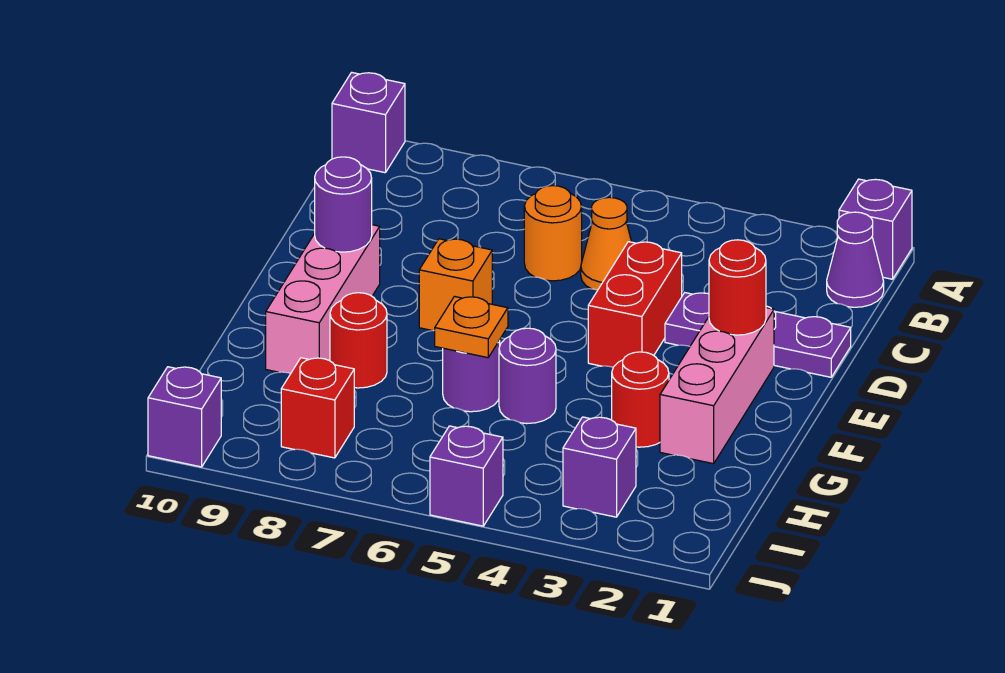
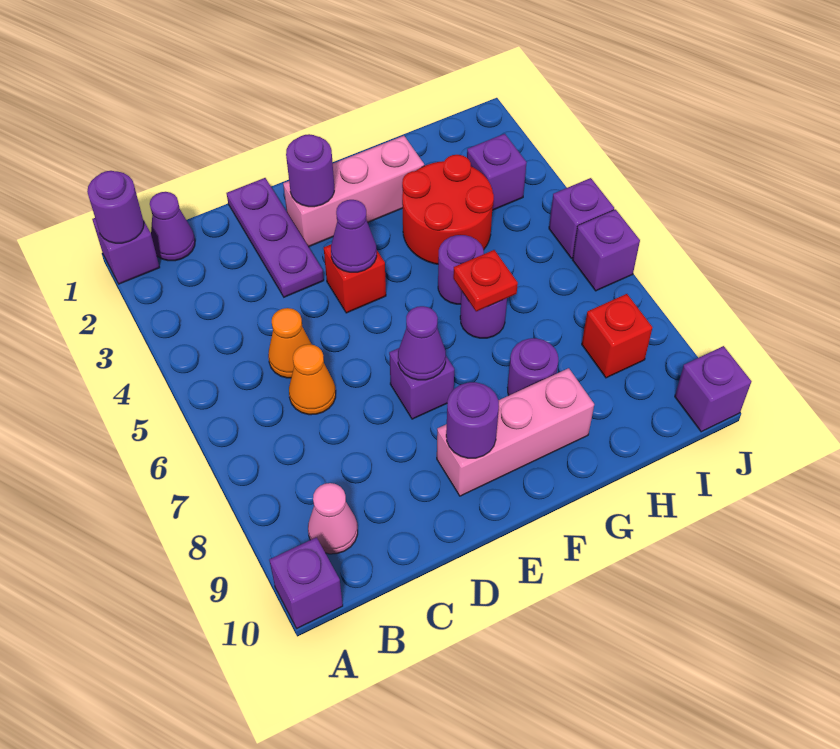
none -> purple 1x1 round brick [87,171,144,243]
none -> pink 1x1 cone [308,483,358,554]
orange 1x1 round brick [524,186,582,281] -> orange 1x1 cone [289,344,336,415]
red 1x2 brick [588,242,682,367] -> red 1x1 brick [324,245,386,313]
red 1x1 round brick [709,240,766,335] -> purple 1x1 round brick [286,134,334,207]
none -> purple 1x1 cone [331,200,377,272]
orange 1x1 brick [419,239,492,331] -> purple 1x1 brick [389,348,454,419]
none -> purple 1x1 cone [398,306,446,380]
red 1x1 round brick [612,352,669,447] -> red 2x2 round brick [402,155,494,264]
orange 1x1 plate [435,297,508,358] -> red 1x1 plate [453,250,518,311]
red 1x1 round brick [330,293,387,388] -> purple 1x1 round brick [508,338,558,395]
none -> purple 1x1 brick [573,209,640,291]

